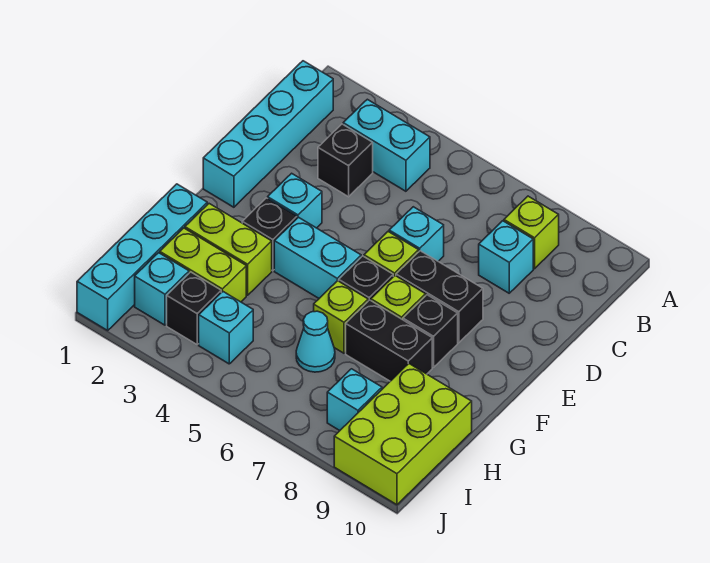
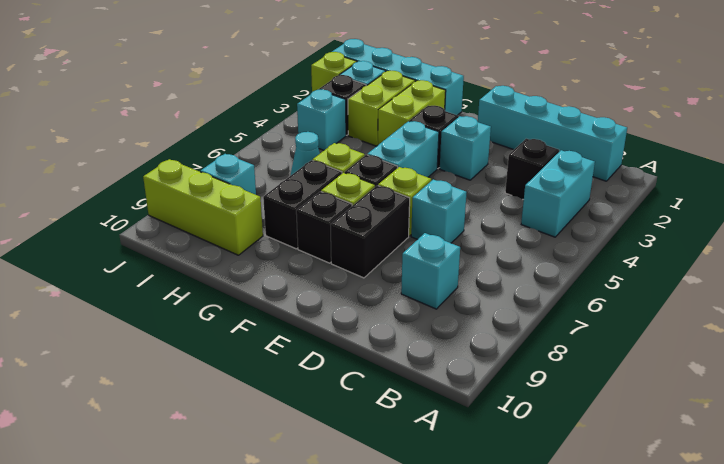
lime 1x1 brick [504,196,559,269] -> lime 1x1 brick moved to [311,52,357,92]
lime 2x3 brick [334,364,472,505] -> lime 1x3 brick [143,159,263,255]

